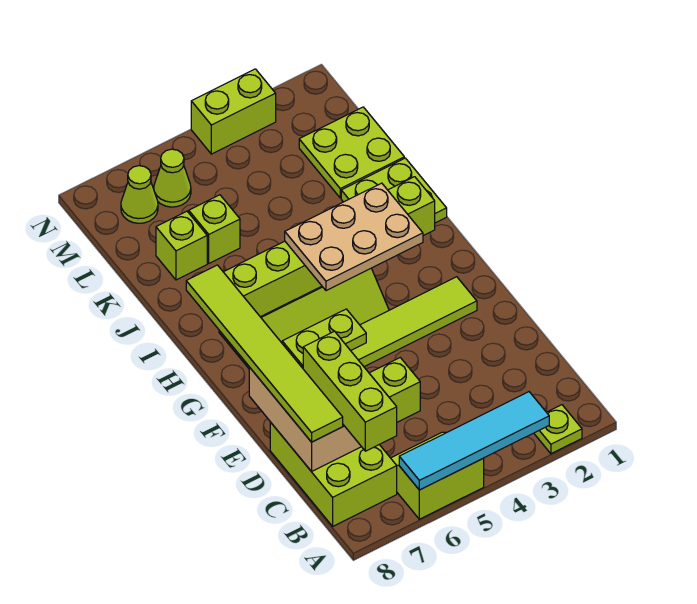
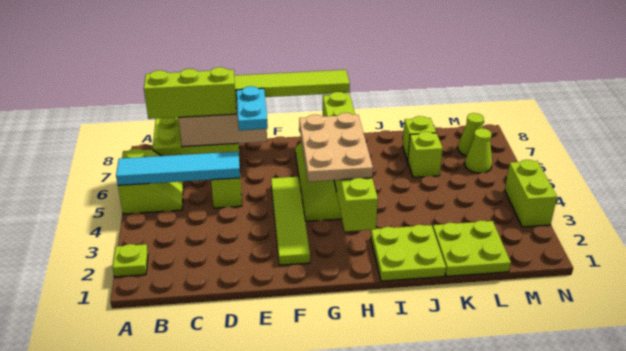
cyan 1x4 tile [399,392,549,490] -> cyan 1x4 tile turned to [116,152,240,185]
lime 1x2 plate [282,309,366,368] -> cyan 1x2 plate [237,86,268,130]

